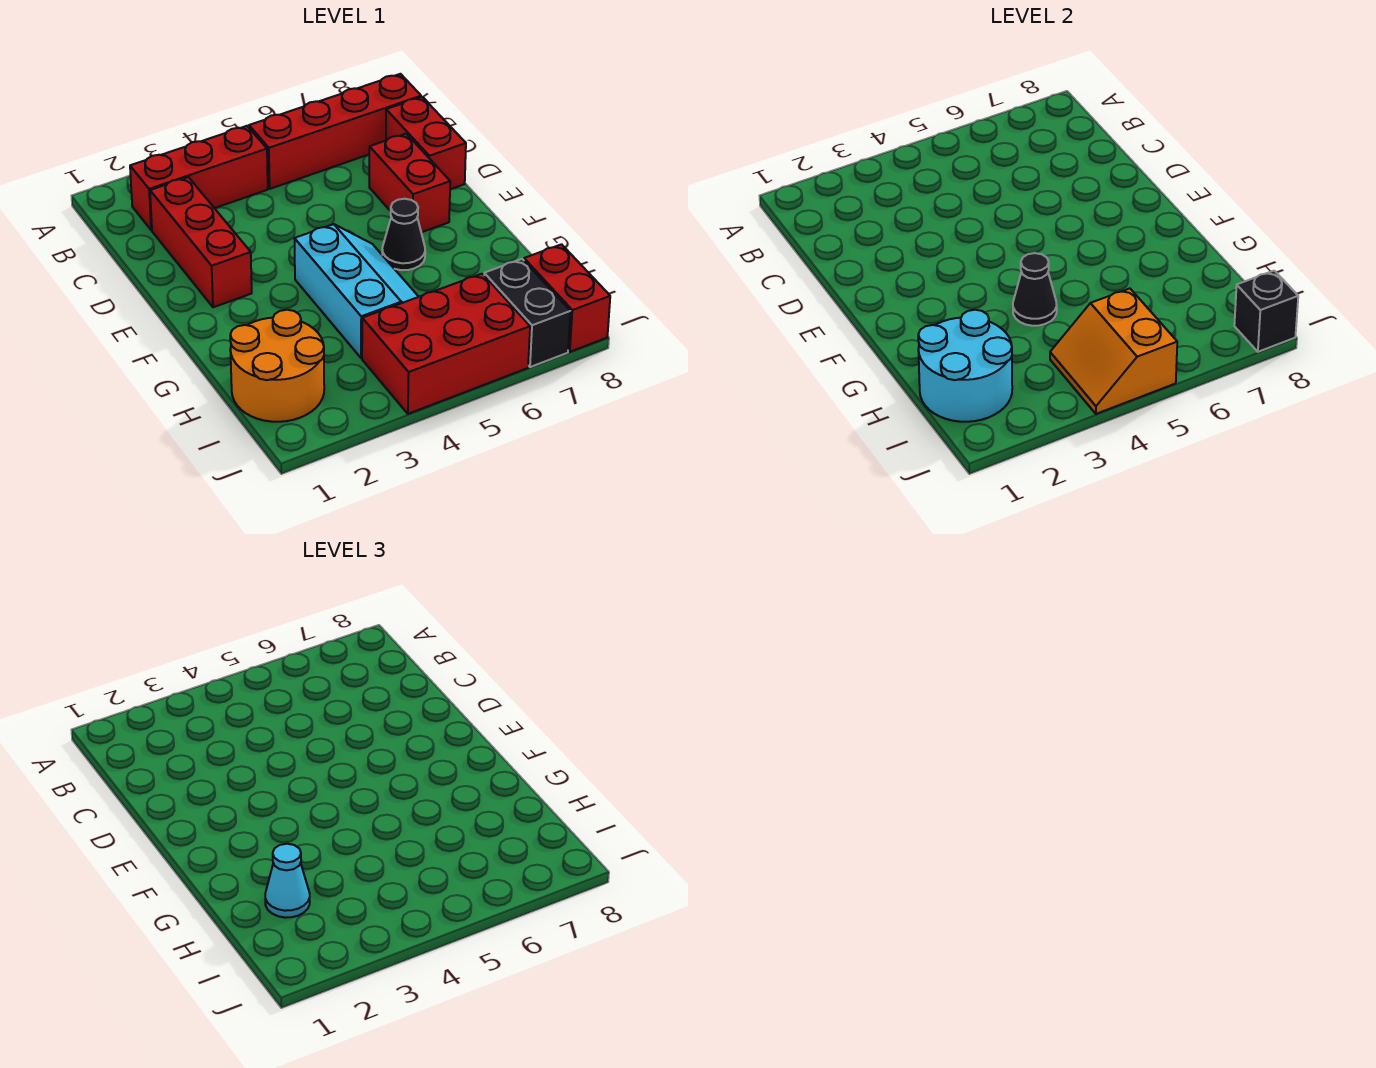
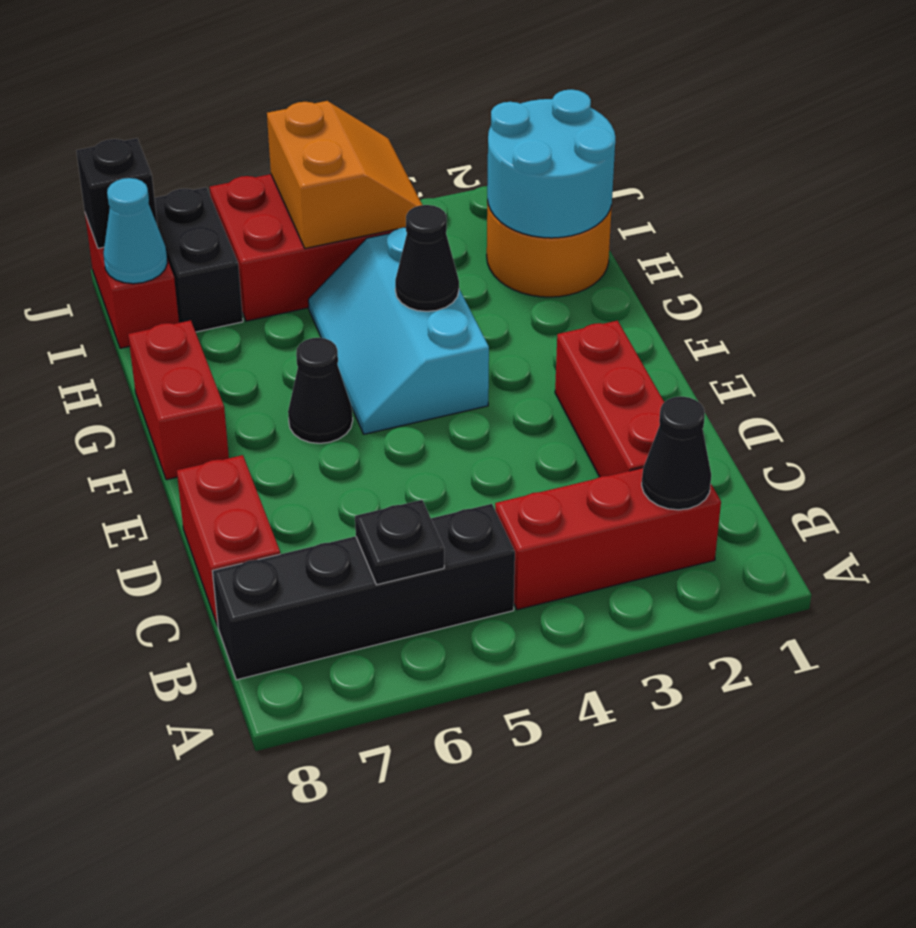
none -> black 1x1 cone [642,396,711,510]
red 1x4 brick [249,74,421,189] -> black 1x4 brick [213,504,515,680]
none -> black 1x1 plate [355,500,444,585]
red 1x2 brick [369,134,450,232] -> red 1x2 brick moved to [128,320,229,480]
cyan 1x1 cone [265,844,310,918] -> cyan 1x1 cone moved to [103,178,167,284]

